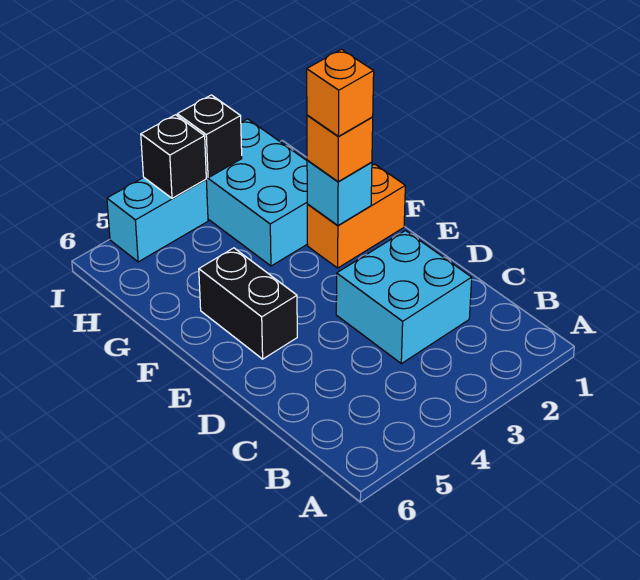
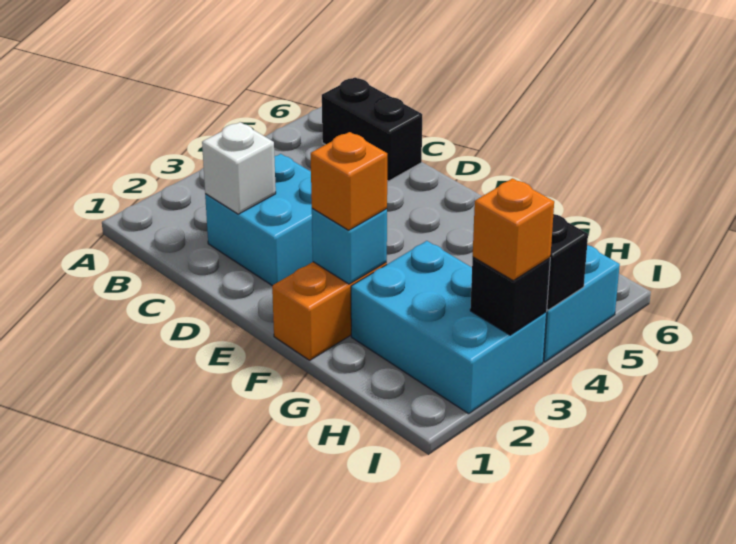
none -> white 1x1 brick [202,122,276,214]
black 1x2 brick [199,248,297,359] -> black 1x2 brick moved to [322,77,422,181]
orange 1x1 brick [307,49,374,136] -> orange 1x1 brick moved to [473,178,554,280]

